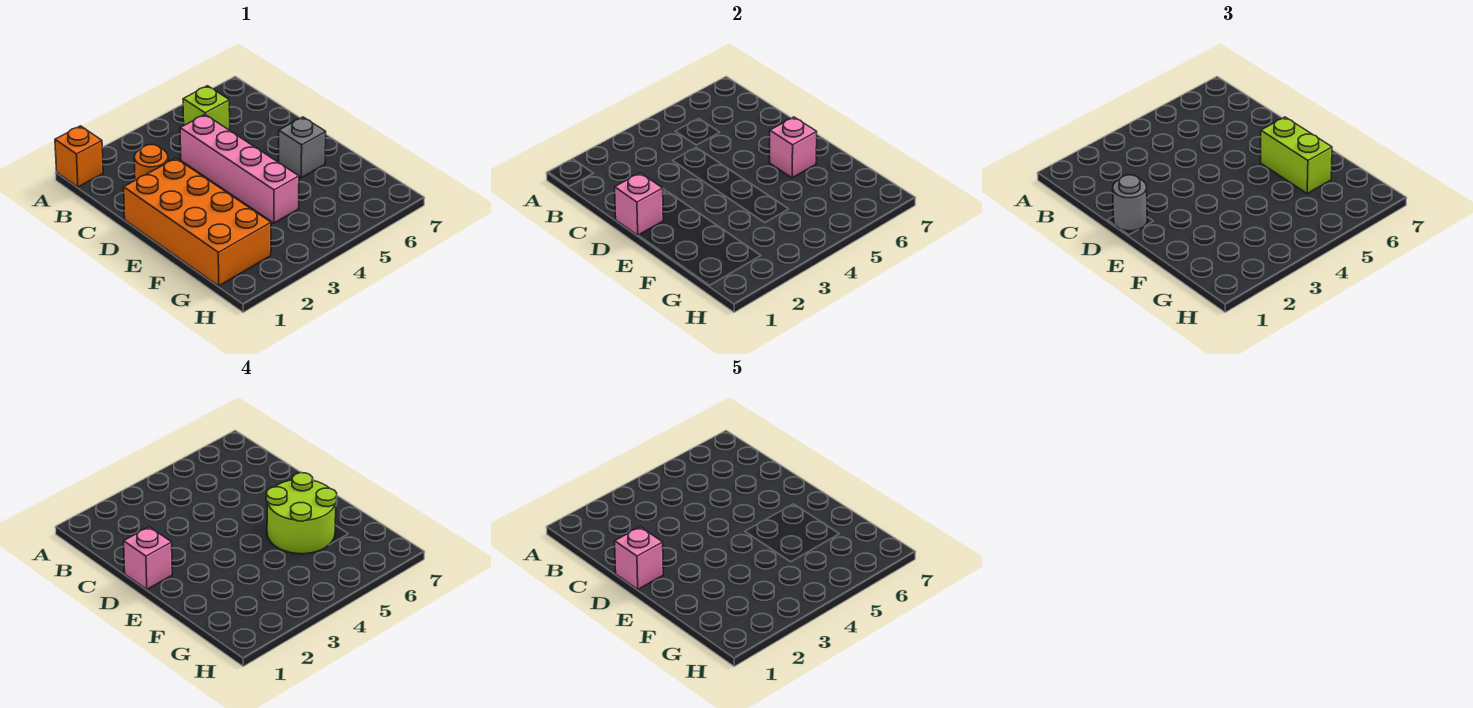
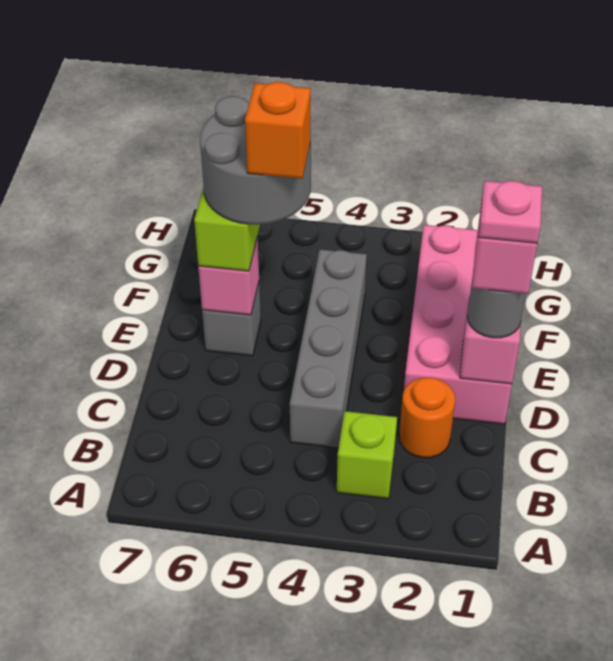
orange 1x1 brick [55,126,103,187] -> orange 1x1 brick moved to [245,82,310,179]
lime 1x1 brick [183,86,230,130] -> lime 1x1 brick moved to [337,411,397,499]
pink 1x4 brick [180,115,299,223] -> grey 1x4 brick [290,249,367,448]
orange 2x4 brick [124,158,271,286] -> pink 2x4 brick [404,225,512,424]
pink 1x1 brick [615,527,663,589] -> pink 1x1 plate [479,181,542,243]
lime 2x2 round brick [266,473,337,554] -> grey 2x2 round brick [200,96,311,225]

